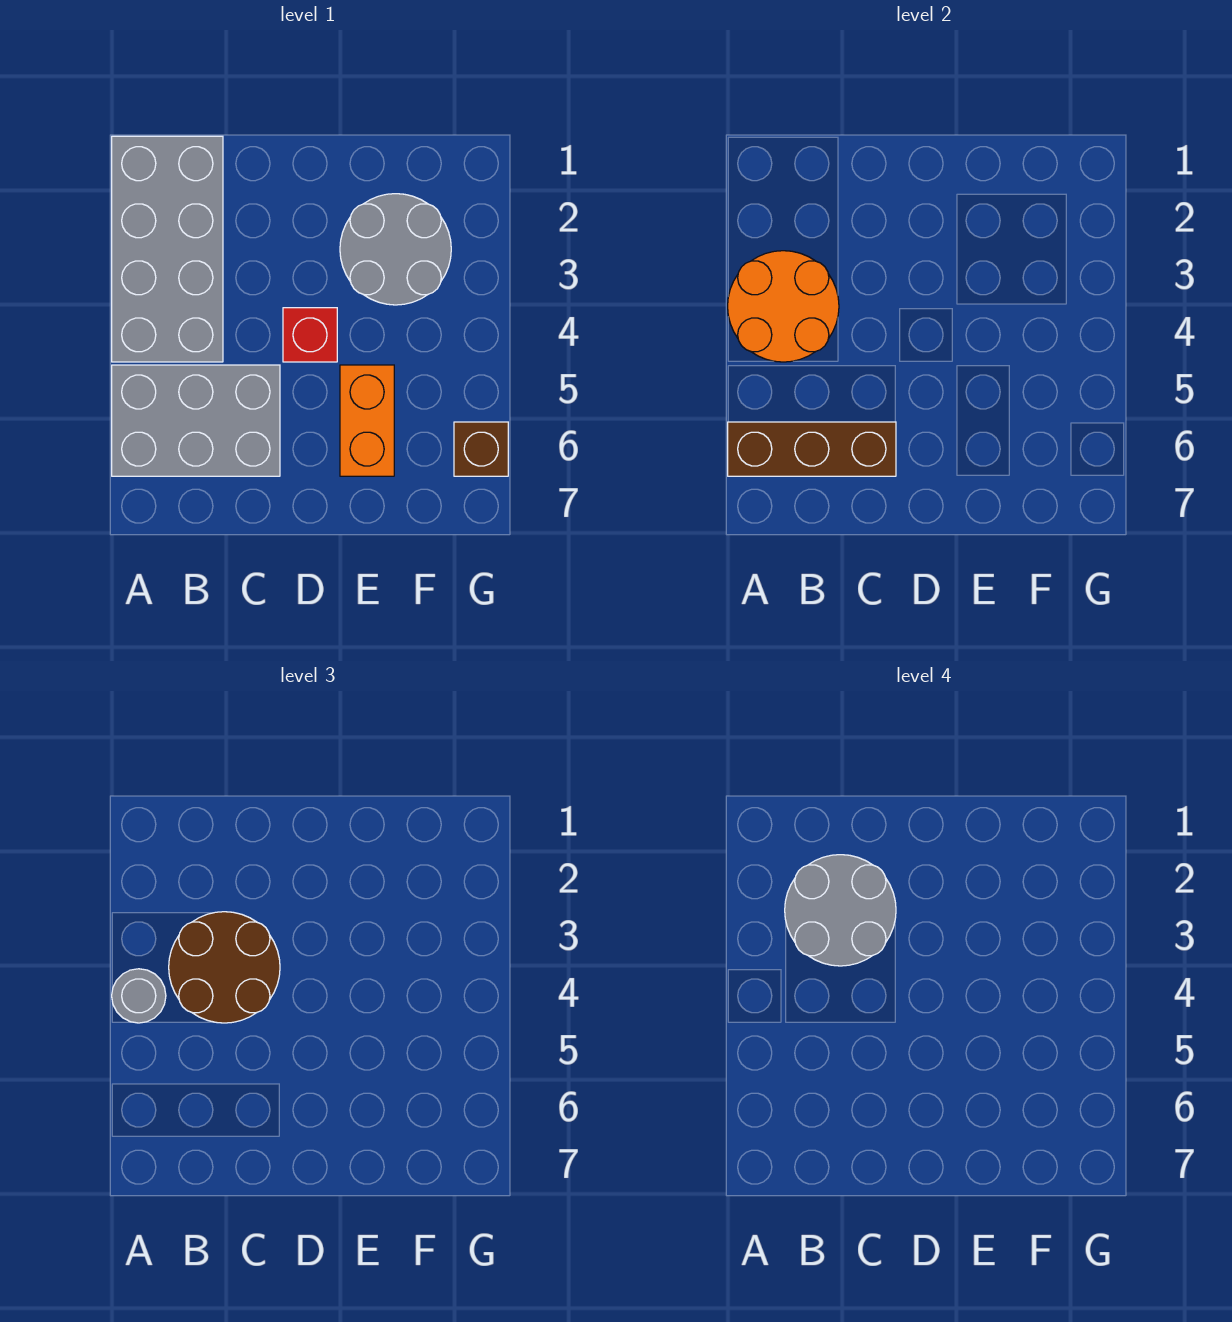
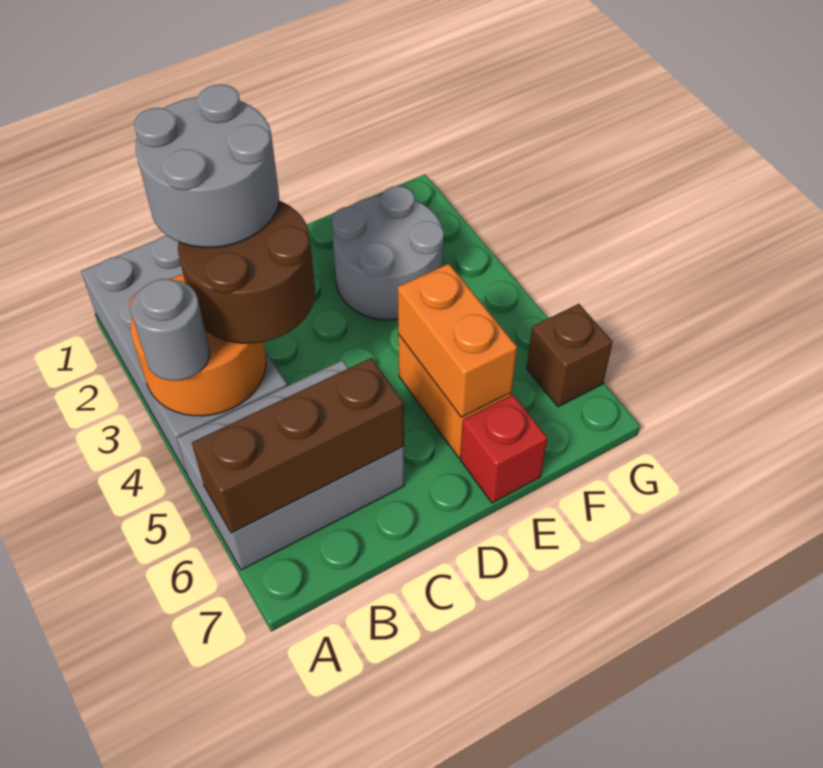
red 1x1 brick [283,308,337,362] -> red 1x1 brick moved to [460,395,547,503]
none -> orange 1x2 brick [398,264,517,417]

